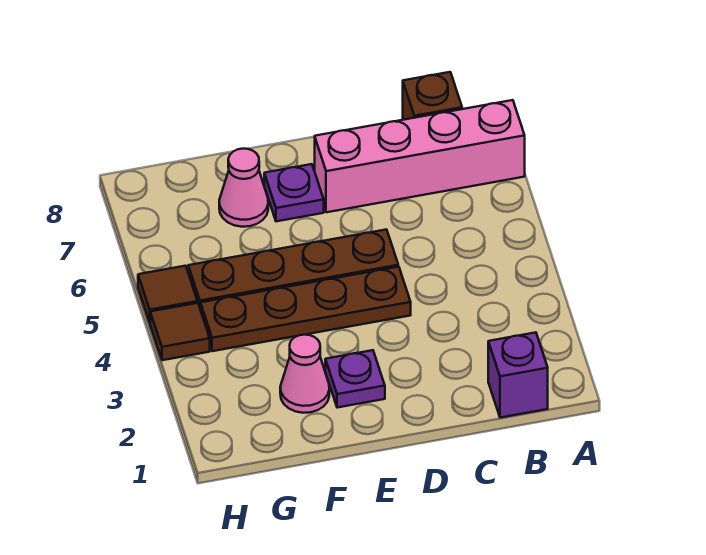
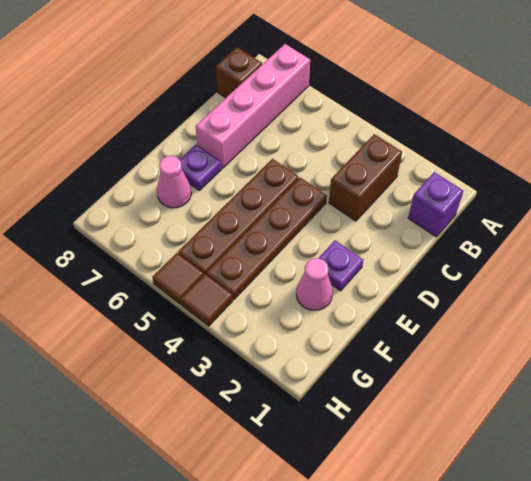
none -> brown 1x2 brick [329,134,402,221]

